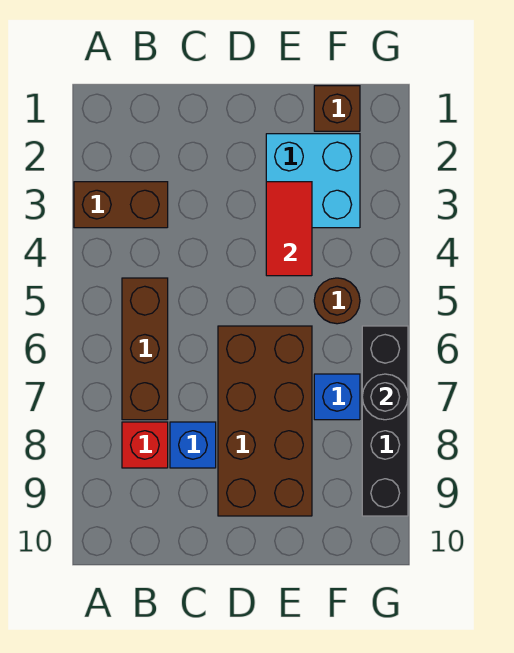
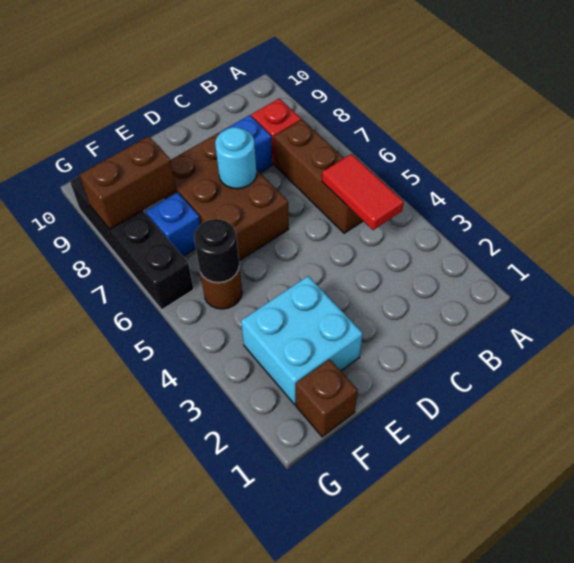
brown 1x2 brick [74,182,168,228] -> brown 1x2 brick moved to [80,136,176,229]
brown 2x4 brick [218,326,312,516] -> brown 2x3 brick [165,132,289,261]
none -> cyan 1x1 round brick [215,127,256,189]
red 1x2 tile [266,182,312,276] -> red 1x2 tile moved to [322,154,404,230]
black 1x1 round brick [362,374,408,420] -> black 1x1 round brick moved to [194,219,239,283]

